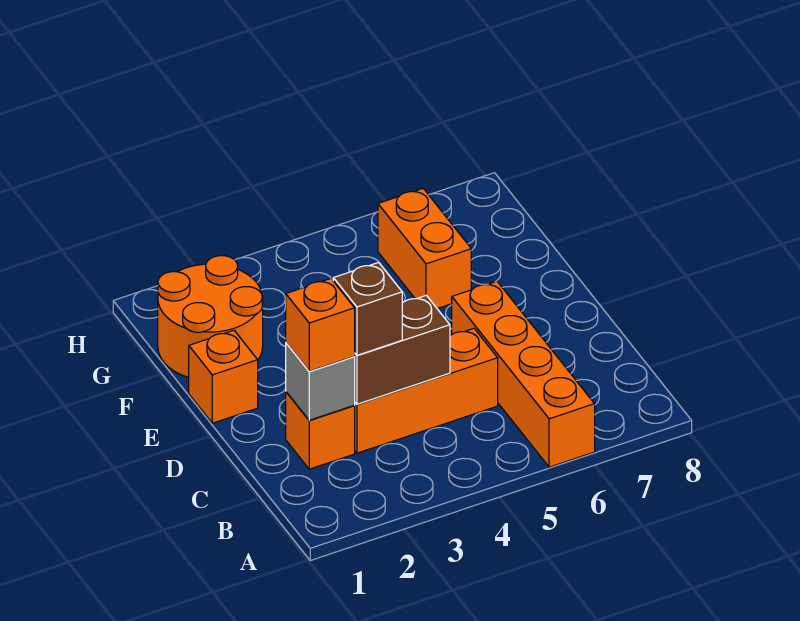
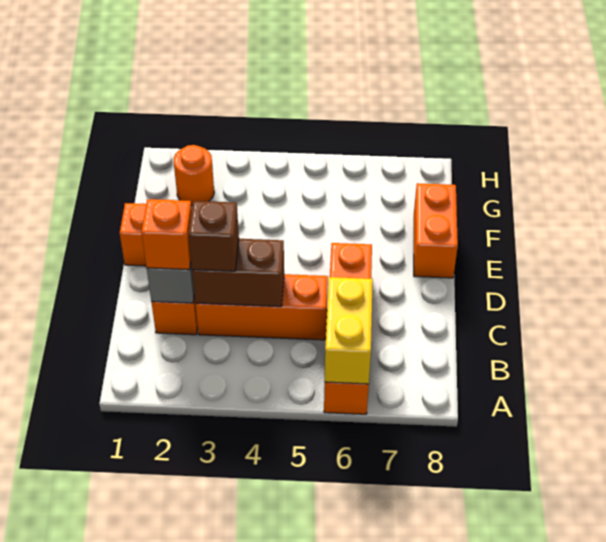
none -> yellow 1x2 brick [325,277,373,384]
orange 2x2 round brick [158,256,263,377] -> orange 1x1 round brick [174,145,214,206]
orange 1x2 brick [378,189,471,309] -> orange 1x2 brick moved to [414,183,458,278]

